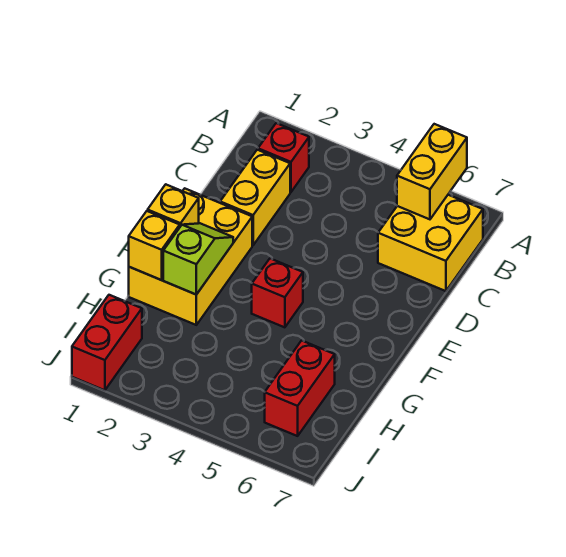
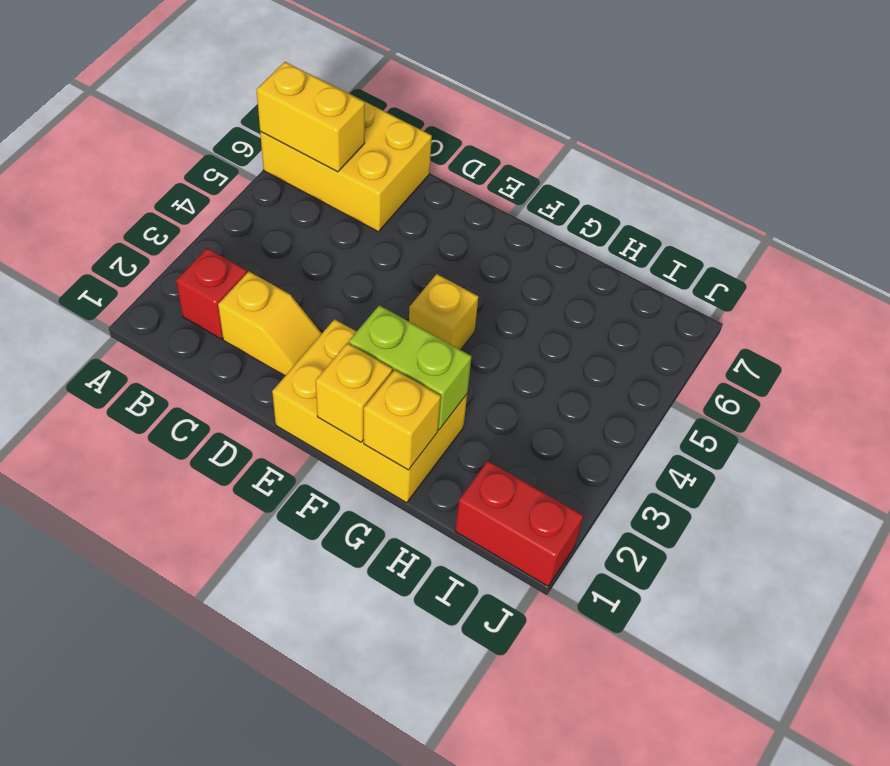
yellow 2x2 brick [378,195,483,291] -> yellow 2x3 brick [260,77,432,232]
yellow 1x2 brick [220,150,290,245] -> yellow 1x2 slope [218,271,322,376]
lime 1x2 slope [163,223,233,294] -> lime 1x2 brick [349,305,472,430]
red 1x1 brick [252,259,303,327] -> yellow 1x1 brick [409,274,478,350]
red 1x2 brick [265,341,335,436] -> none

